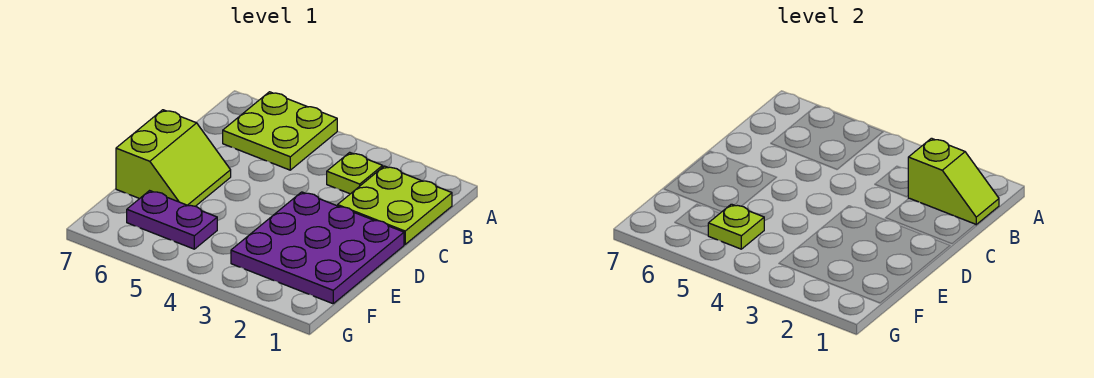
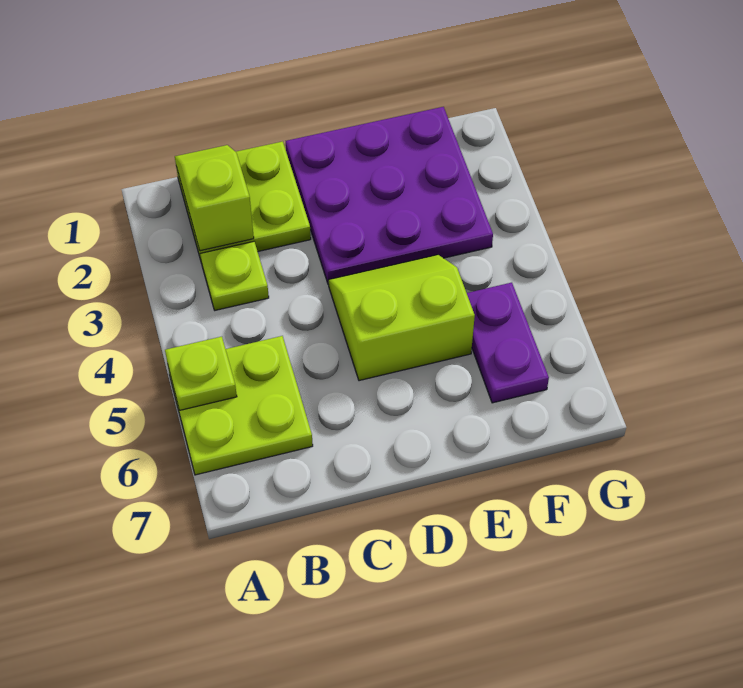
lime 2x2 slope [116,110,231,206] -> lime 2x2 slope moved to [329,255,475,381]
lime 1x1 plate [708,204,764,249] -> lime 1x1 plate moved to [165,337,237,411]

